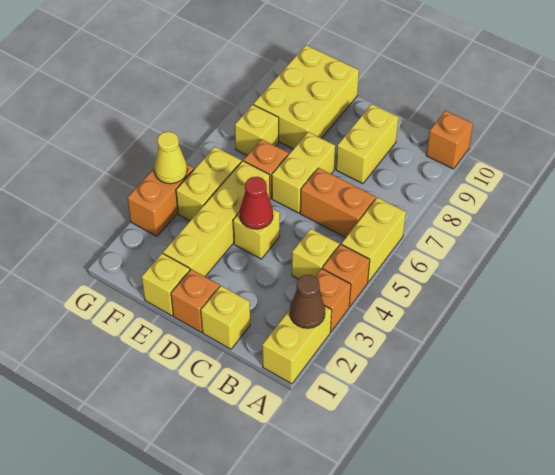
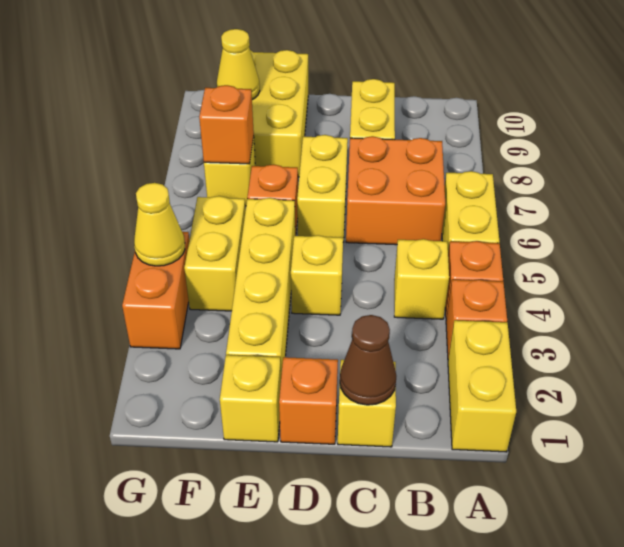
brown 1x1 cone [290,275,325,328] -> brown 1x1 cone moved to [340,315,396,405]
orange 1x1 brick [426,111,473,169] -> orange 1x1 brick moved to [199,85,254,164]
orange 1x2 brick [300,168,376,238] -> orange 2x2 brick [346,136,445,245]
red 1x1 cone [240,177,273,229] -> none
none -> yellow 1x1 cone [217,29,260,100]

